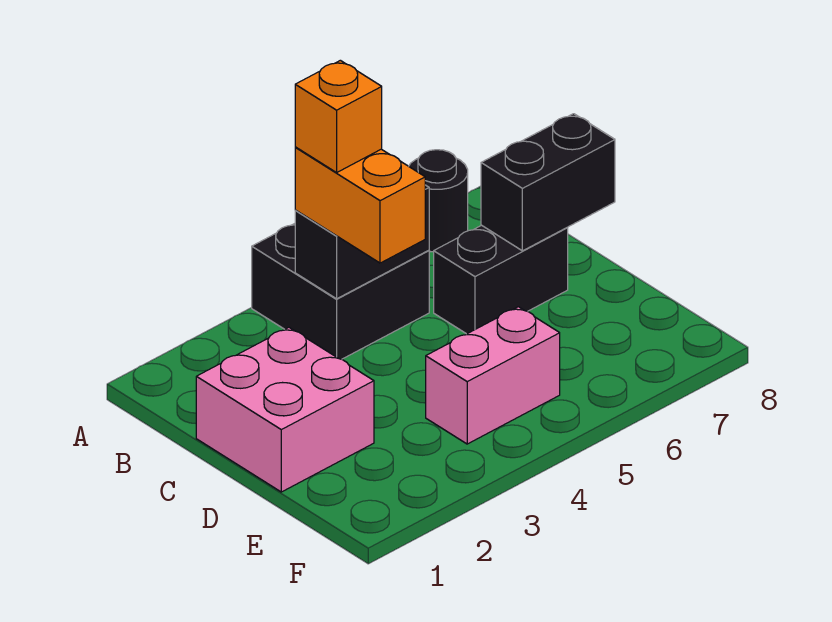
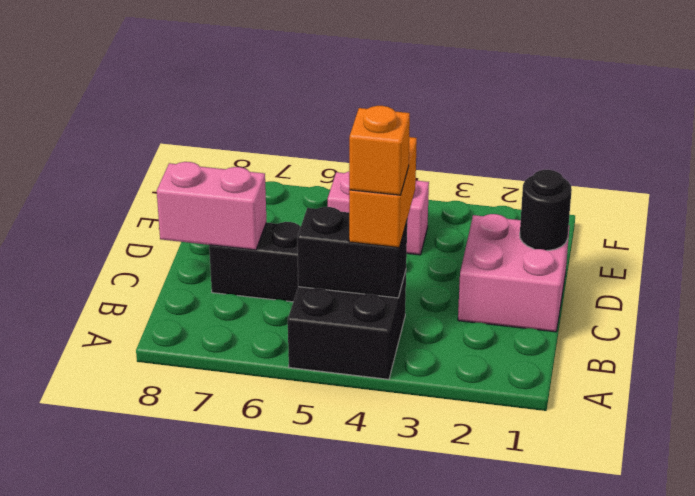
black 1x1 round brick [409,150,468,252] -> black 1x1 round brick moved to [520,170,572,250]
black 1x2 brick [481,114,615,251] -> pink 1x2 brick [157,162,266,250]

